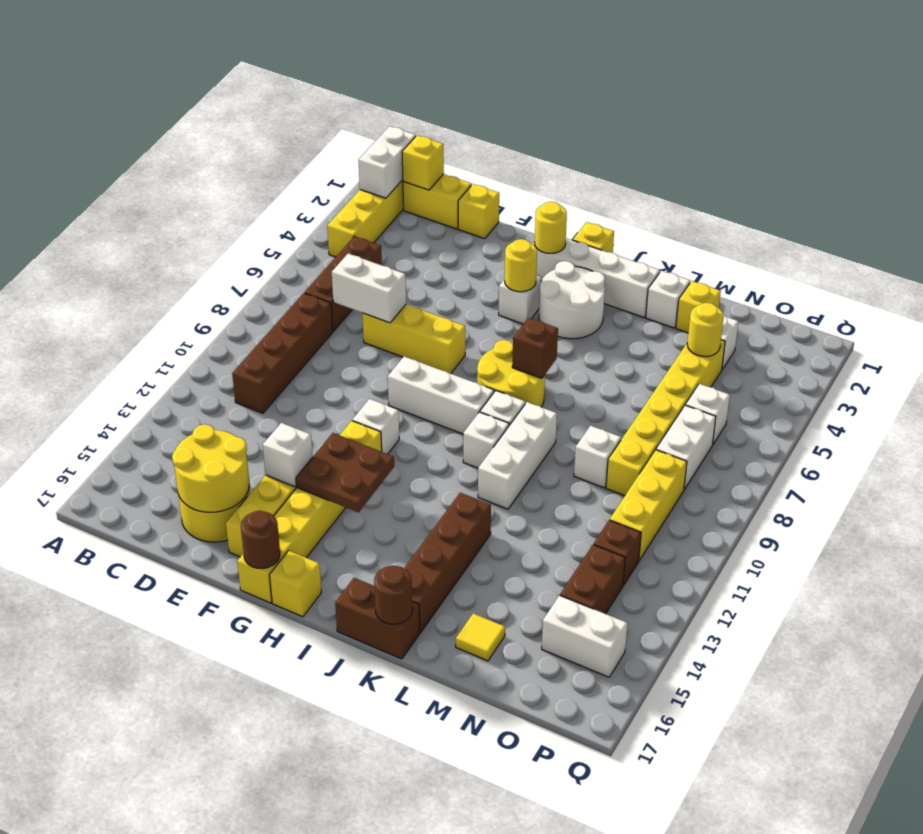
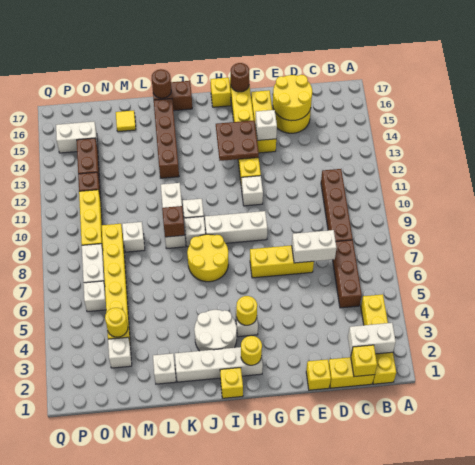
white 1x2 brick [358,126,416,198] -> white 1x2 brick turned to [348,323,396,355]
brown 1x1 brick [512,318,558,378] -> brown 1x1 brick moved to [162,206,185,237]
yellow 1x1 brick [676,281,721,333] -> none

